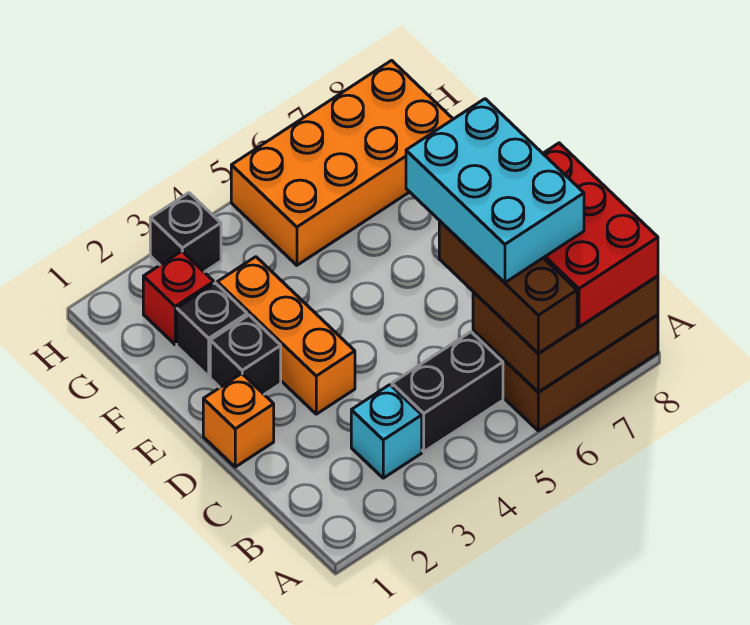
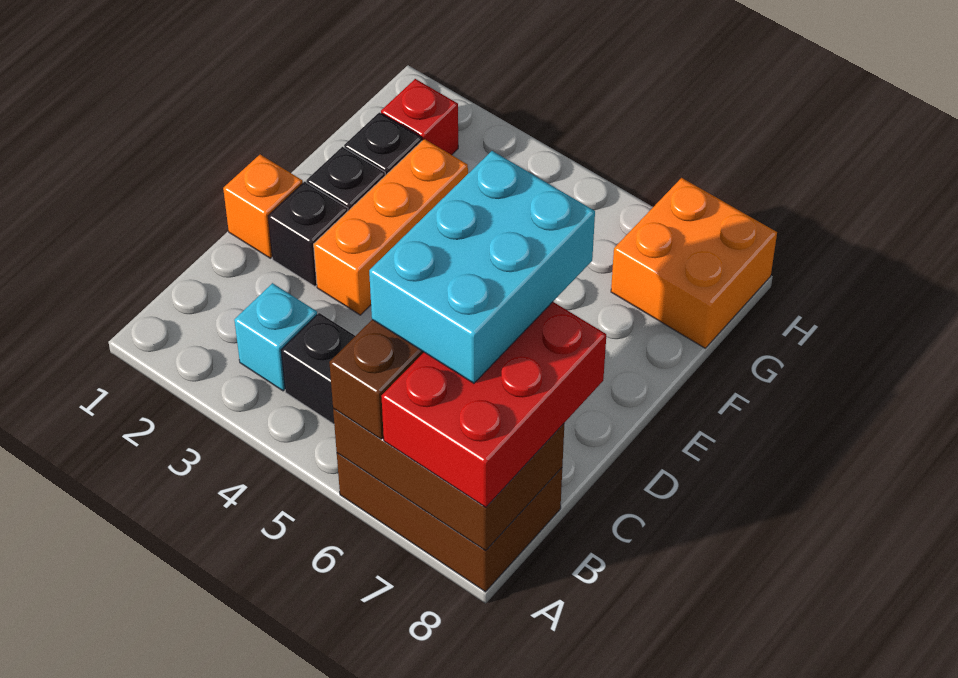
orange 2x4 brick [231,60,453,265] -> orange 2x2 brick [611,178,777,348]
black 1x1 brick [150,193,221,272] -> black 1x1 brick moved to [268,182,348,286]

